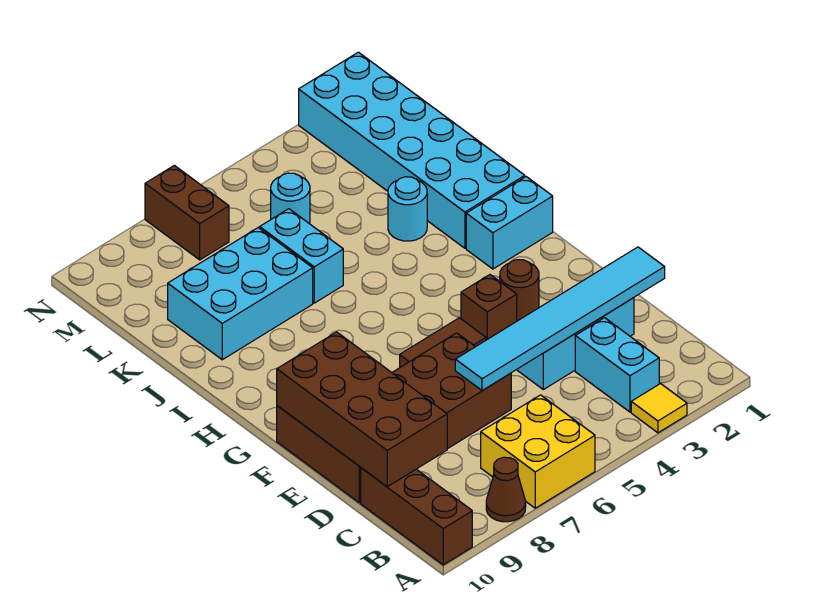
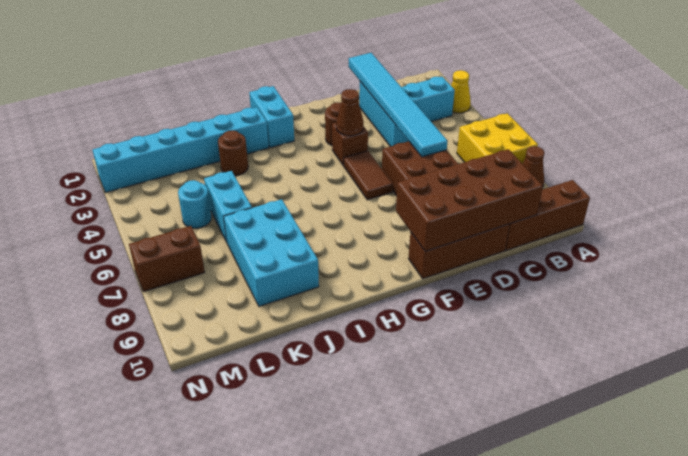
yellow 1x1 tile [631,384,687,433] -> yellow 1x1 cone [451,70,471,113]
none -> brown 1x1 cone [336,89,364,136]
cyan 2x6 brick [299,52,525,248] -> cyan 1x6 brick [93,107,269,193]
cyan 1x1 round brick [388,177,427,241] -> brown 1x1 round brick [218,130,248,176]
cyan 1x2 brick [260,209,343,303] -> cyan 1x2 brick turned to [204,171,252,242]

